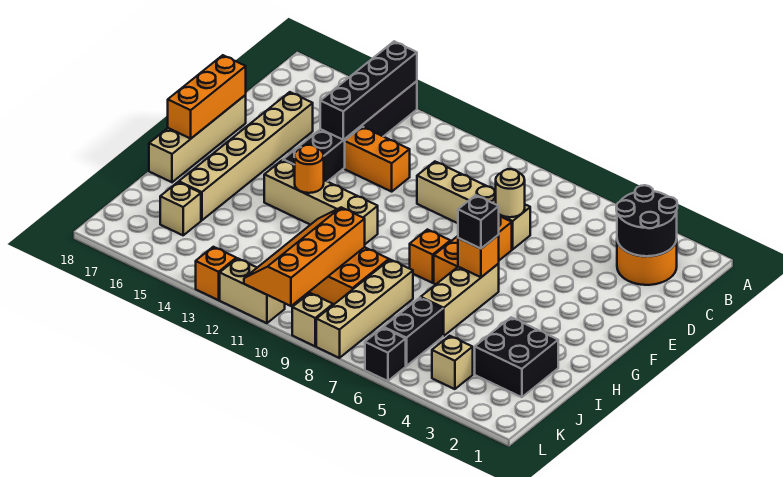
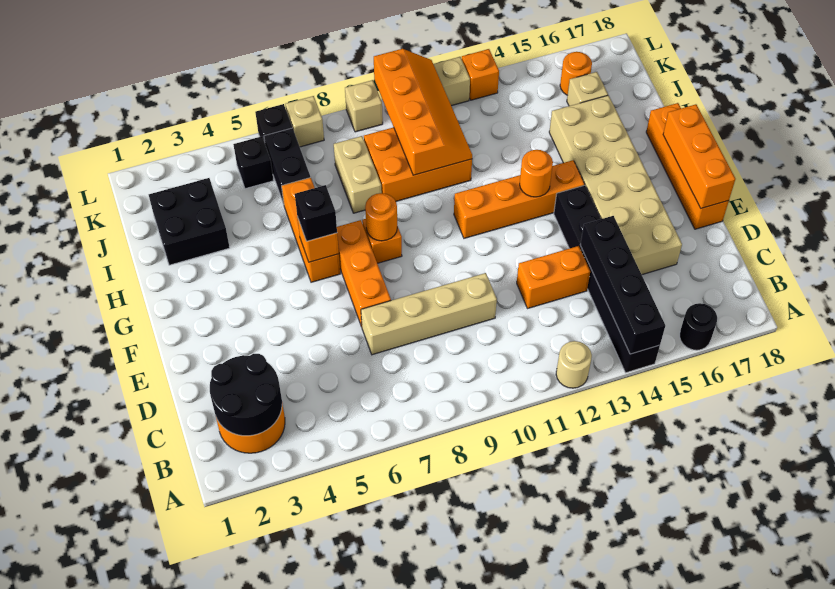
none -> black 1x1 round brick [680,303,717,350]
tan 1x1 round brick [496,169,525,217] -> tan 1x1 round brick moved to [556,341,592,388]
tan 1x6 brick [179,92,313,220] -> tan 2x6 brick [549,95,682,275]
tan 1x4 brick [149,95,246,182] -> orange 1x4 brick [646,103,729,229]
tan 1x3 brick [421,264,499,336] -> orange 1x3 brick [282,177,340,282]
none -> orange 1x1 round brick [365,193,397,241]
tan 1x4 brick [264,160,378,244] -> orange 1x4 brick [454,160,585,238]
tan 1x4 brick [316,260,413,358] -> tan 1x2 brick [334,136,382,213]
tan 1x1 brick [432,336,473,389] -> tan 1x1 brick moved to [285,96,324,147]
none -> black 1x1 brick [233,136,274,189]
none -> orange 1x1 round brick [560,52,592,95]

